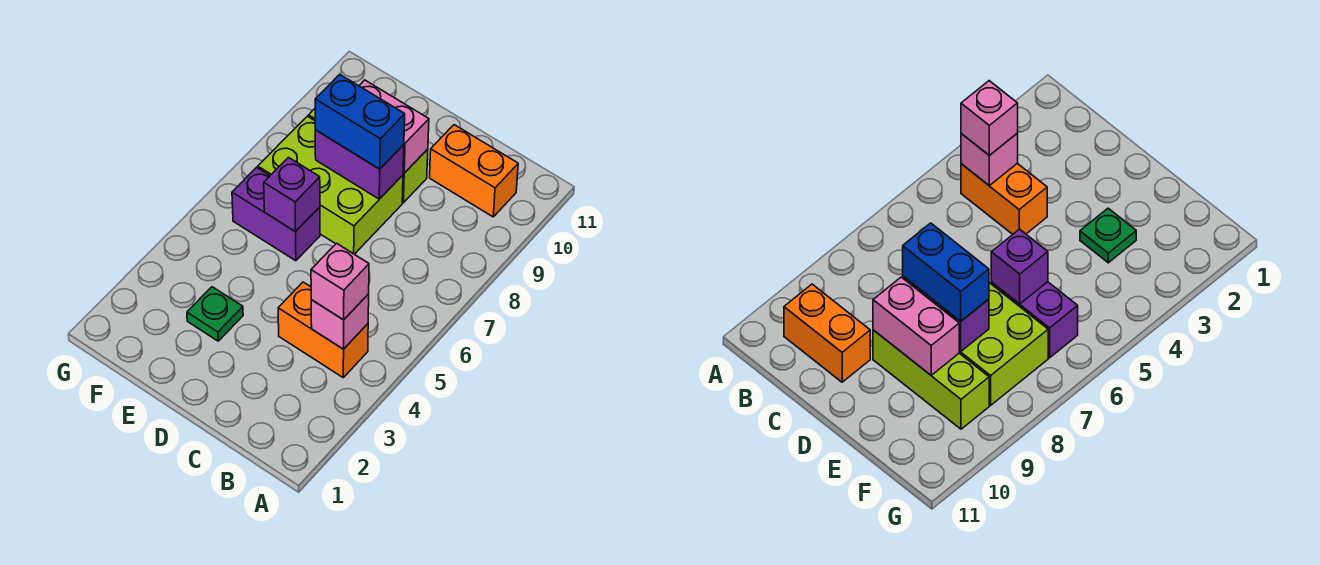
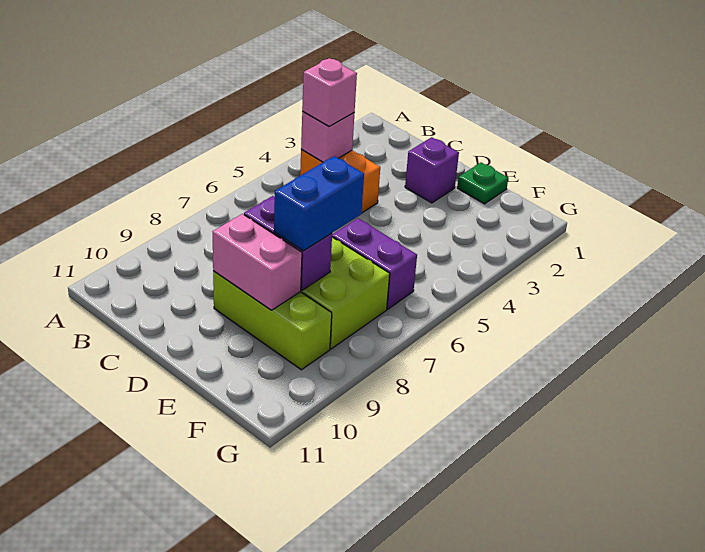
orange 1x2 brick [430,125,518,217] -> none
blue 1x2 brick [315,74,405,169] -> blue 1x2 brick turned to [274,156,364,251]
green 1x1 plate [187,287,243,341] -> green 1x1 plate moved to [457,163,508,204]
purple 1x1 brick [264,158,320,232] -> purple 1x1 brick moved to [405,137,459,203]

